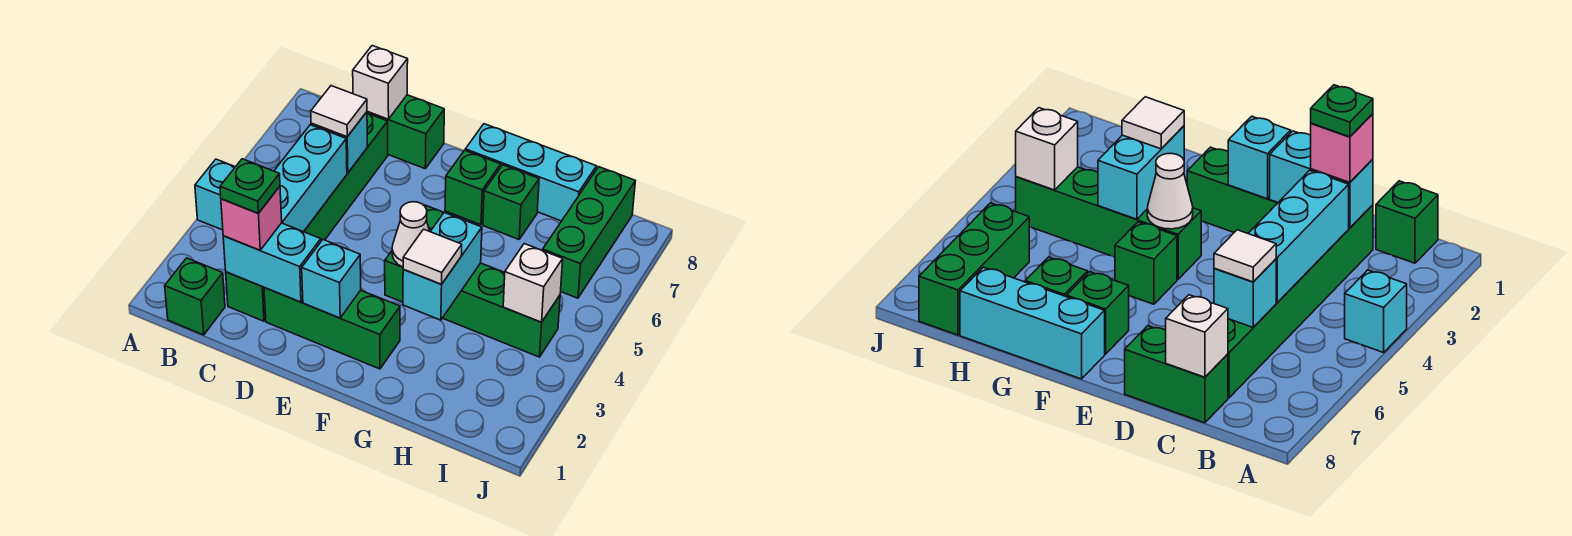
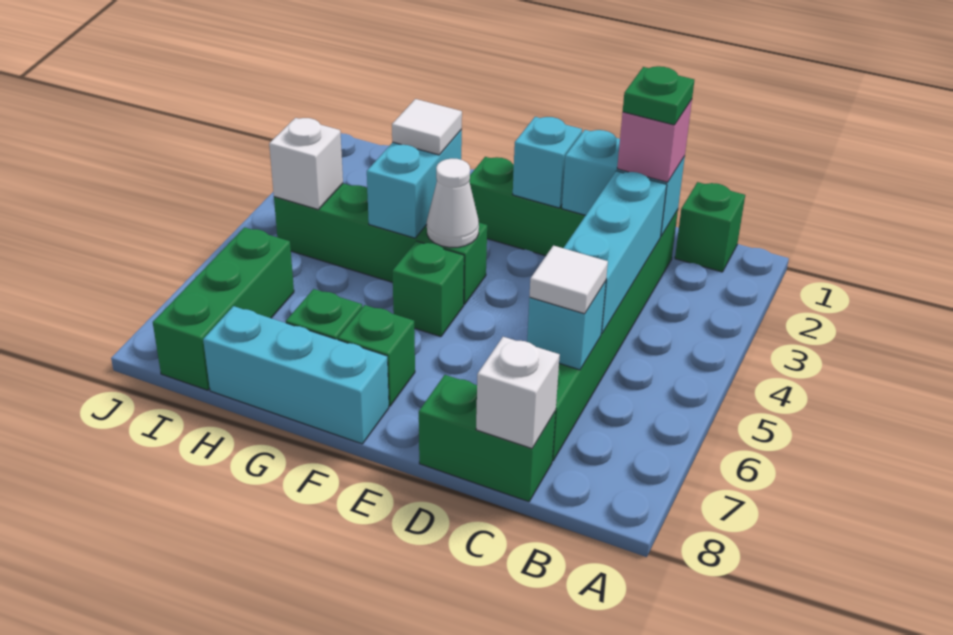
cyan 1x1 brick [195,159,235,230] -> none

